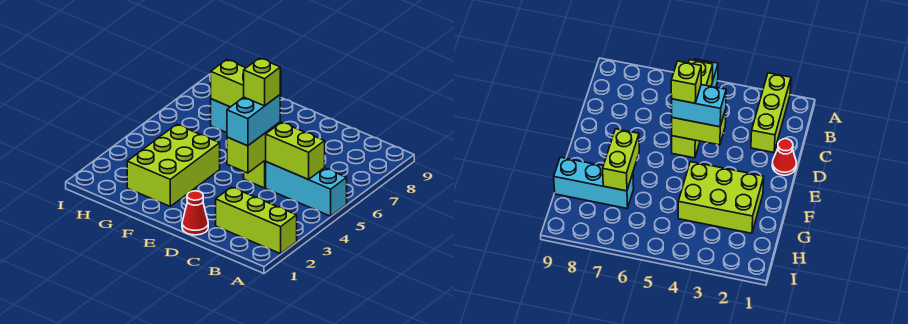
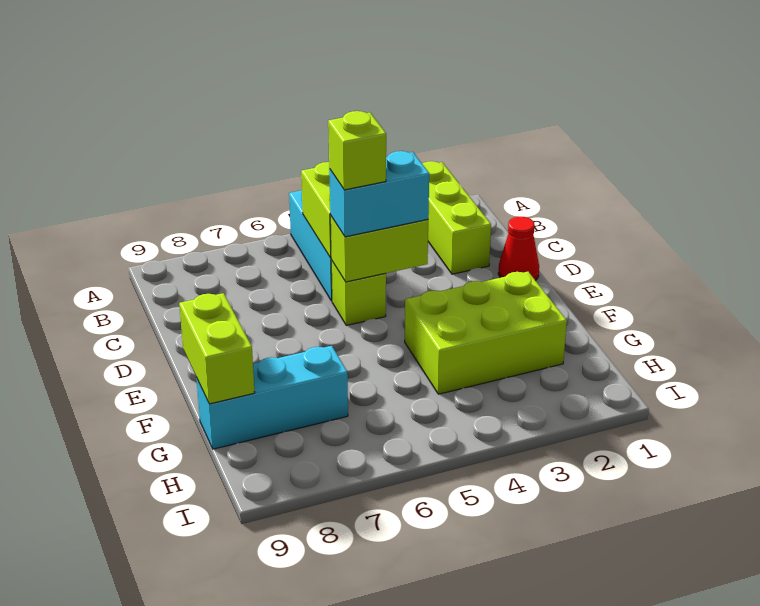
lime 1x2 brick [211,60,245,107] -> lime 1x2 brick moved to [179,293,255,404]

